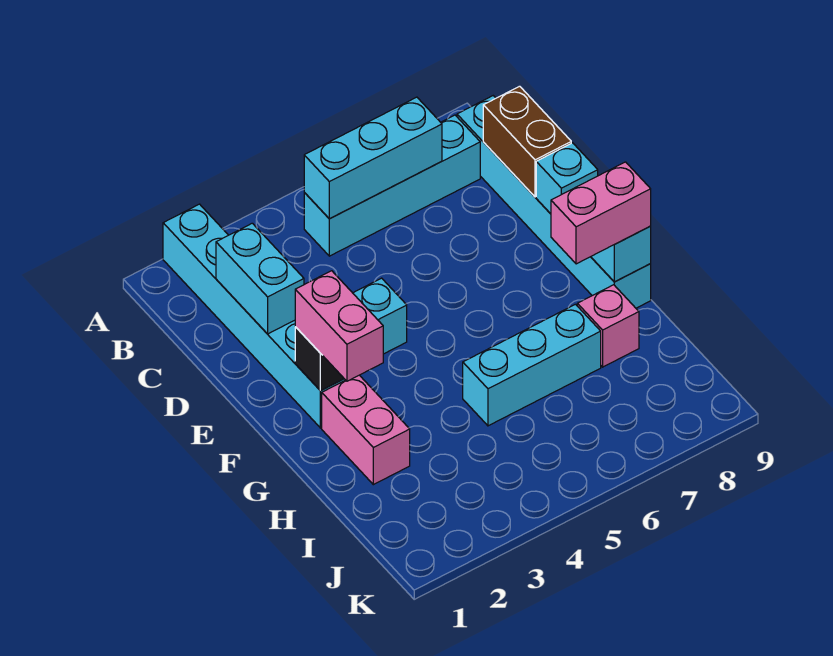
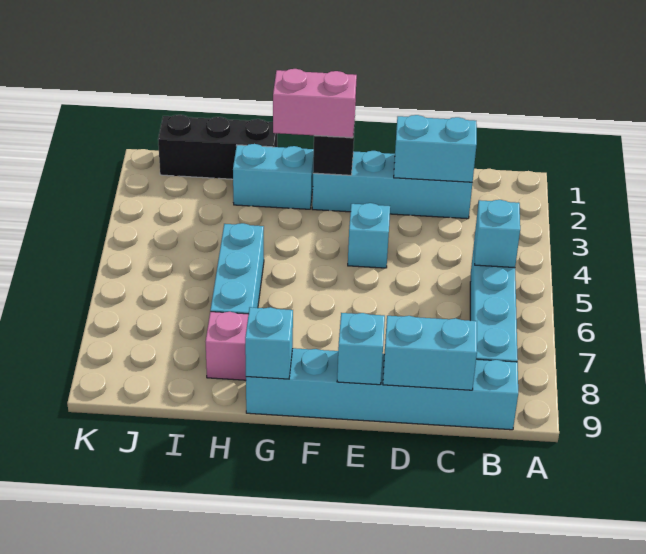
cyan 1x6 brick [163,204,345,428] -> cyan 1x4 brick [312,151,472,219]
cyan 1x3 brick [304,97,442,219] -> cyan 1x1 brick [475,200,520,268]
brown 1x2 brick [483,86,571,197] -> cyan 1x2 brick [383,316,477,390]
pink 1x2 brick [322,375,410,485] -> cyan 1x2 brick [233,144,314,209]
pink 1x2 brick [551,162,651,264] -> none
none -> black 1x3 brick [158,115,277,179]

